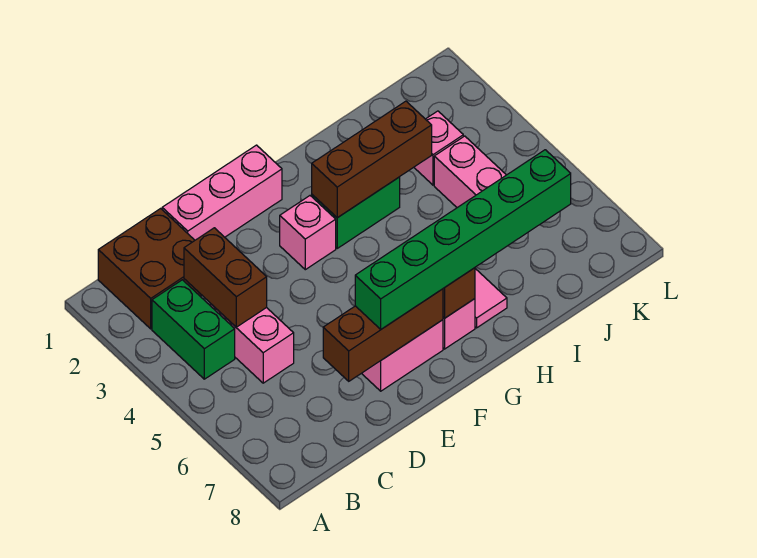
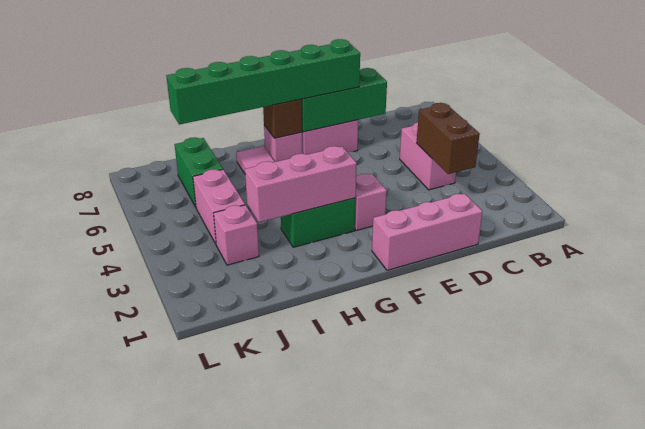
brown 2x2 brick [98,208,202,329] -> none
green 1x2 brick [152,280,235,379] -> green 1x2 brick moved to [175,137,223,207]
brown 1x3 brick [323,289,443,381] -> green 1x3 brick [302,68,387,132]
brown 1x3 brick [312,101,432,218] -> pink 1x3 brick [245,146,357,222]

